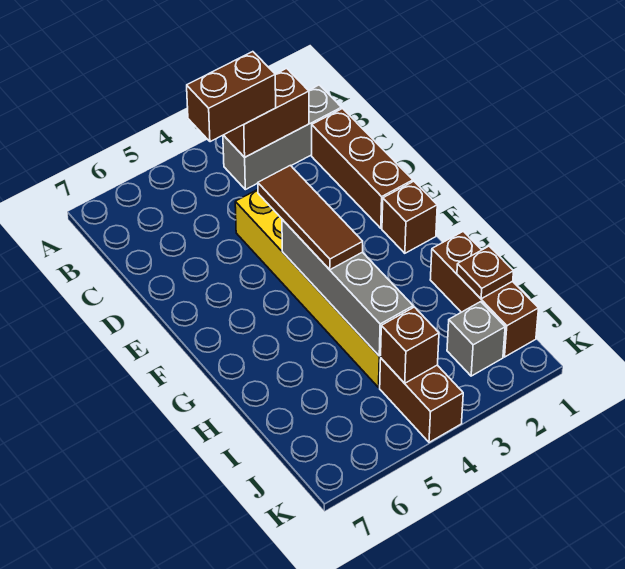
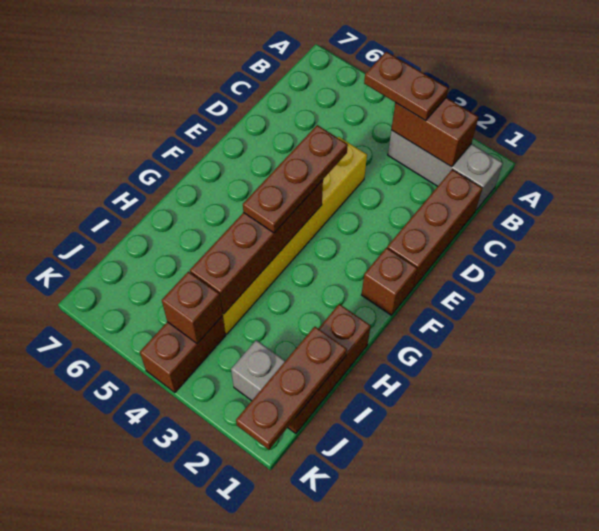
brown 1x2 brick [187,52,276,142] -> brown 1x2 plate [364,52,448,121]
brown 1x3 tile [258,165,363,270] -> brown 1x3 plate [243,125,348,233]
grey 1x4 brick [282,219,413,356] -> brown 1x4 brick [190,180,323,314]
brown 1x1 plate [457,246,514,299] -> brown 1x3 plate [236,327,347,450]

